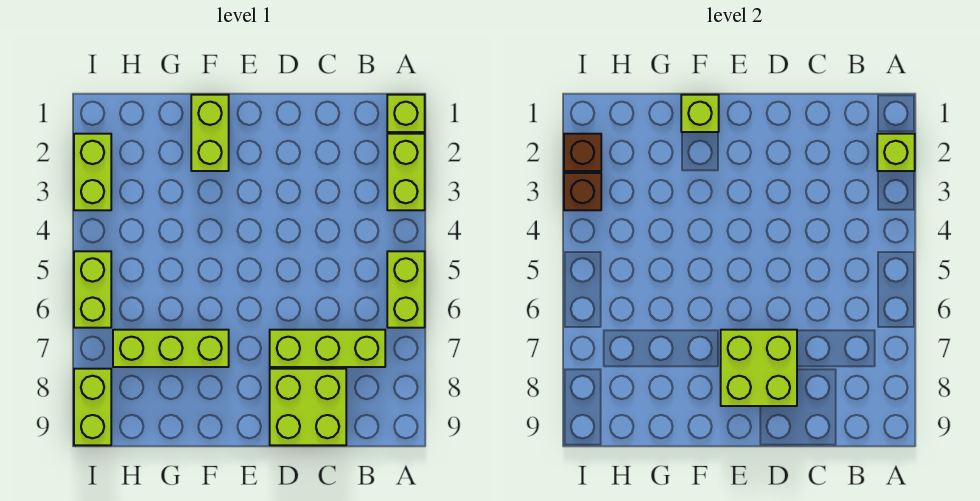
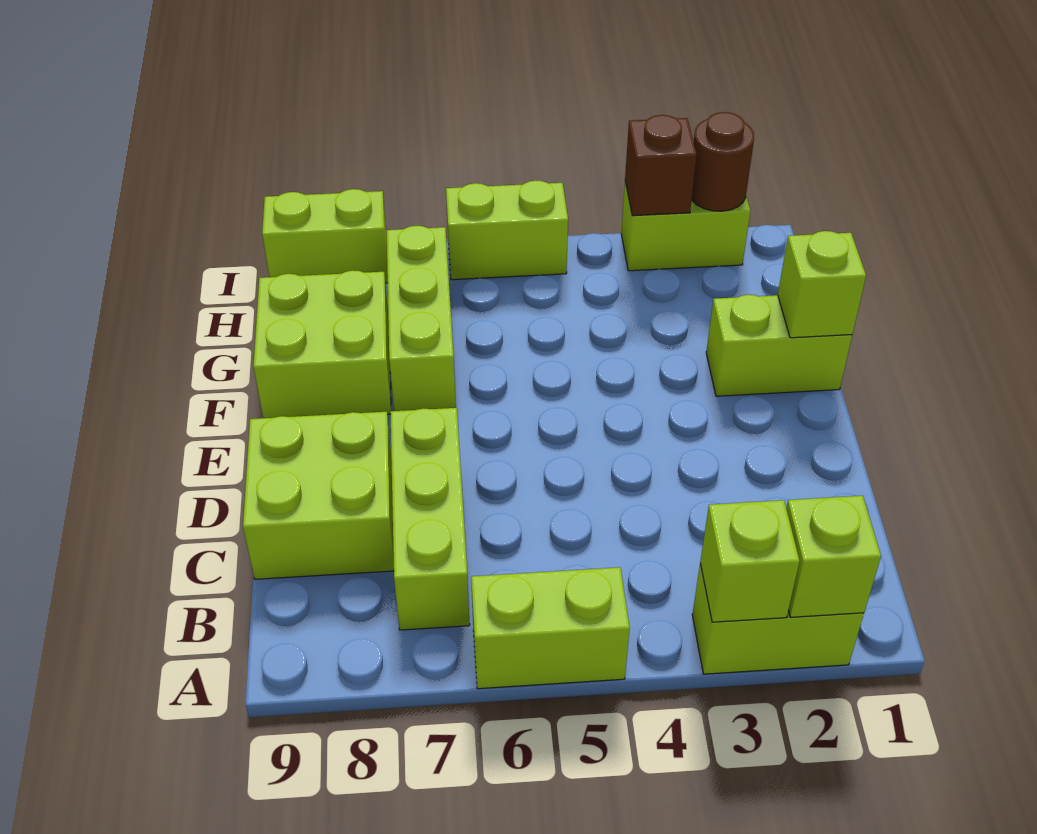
lime 1x1 brick [387,95,425,132] -> lime 1x1 brick moved to [700,500,800,622]
lime 2x2 brick [721,330,797,406] -> lime 2x2 brick moved to [253,270,391,418]
brown 1x1 brick [564,134,601,171] -> brown 1x1 round brick [692,112,754,211]

